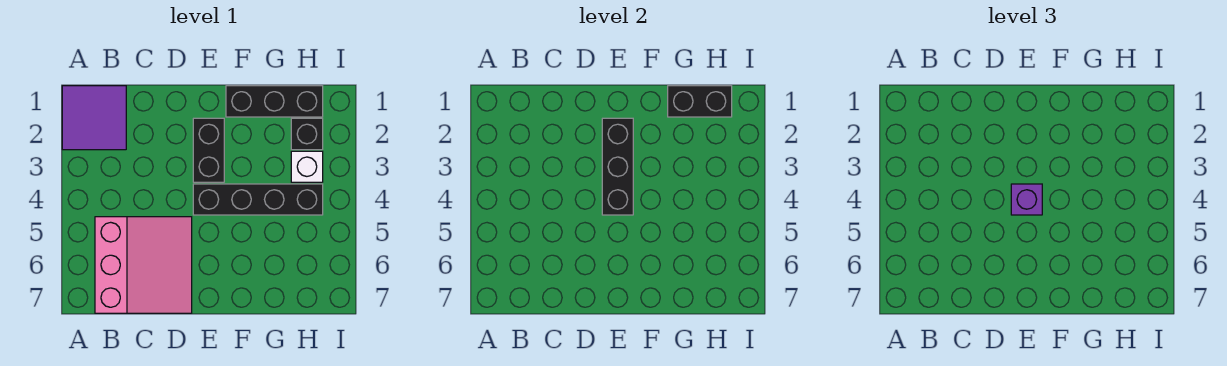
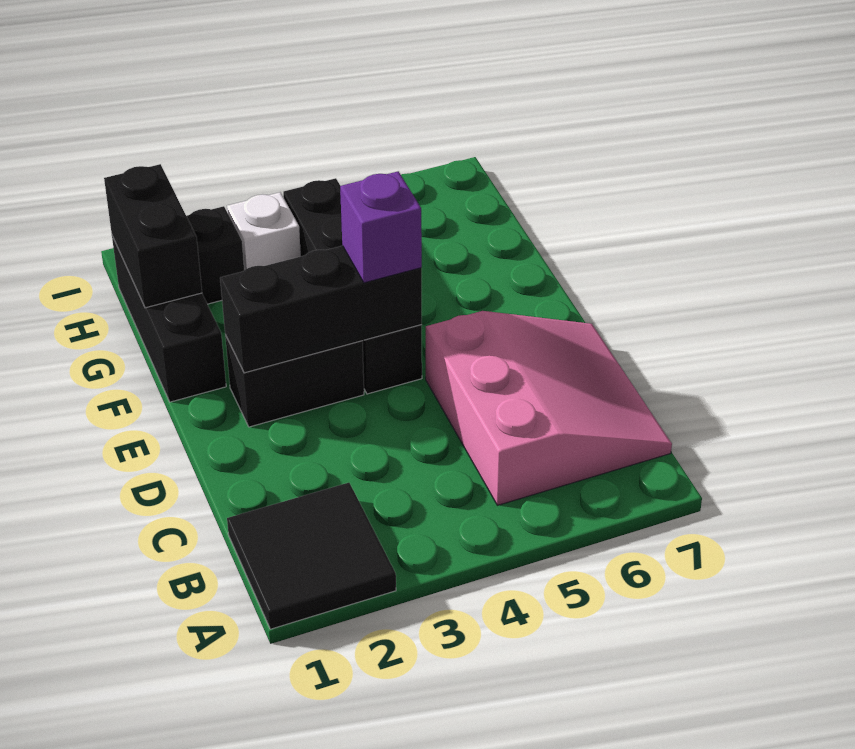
purple 2x2 tile [62,86,126,150] -> black 2x2 tile [227,483,396,629]
pink 3x3 slope [95,217,192,313] -> pink 3x3 slope turned to [426,311,672,505]

